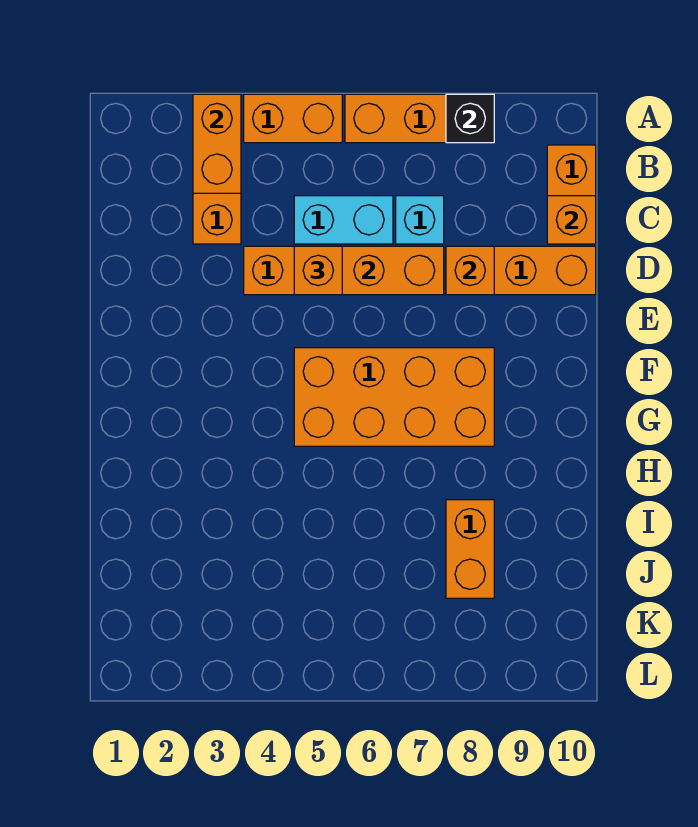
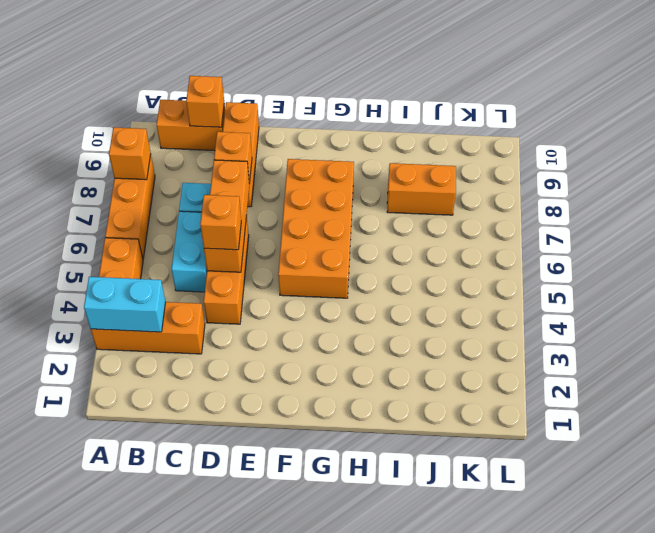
orange 1x2 brick [193,94,241,193] -> cyan 1x2 brick [84,277,166,332]
black 1x1 brick [446,94,494,143] -> orange 1x1 brick [109,127,151,180]

